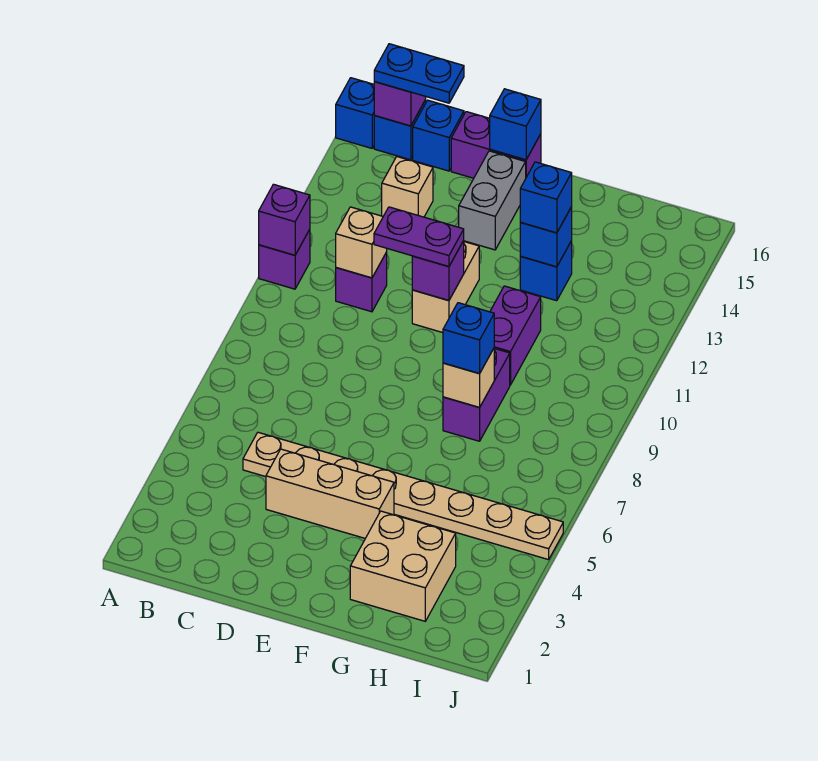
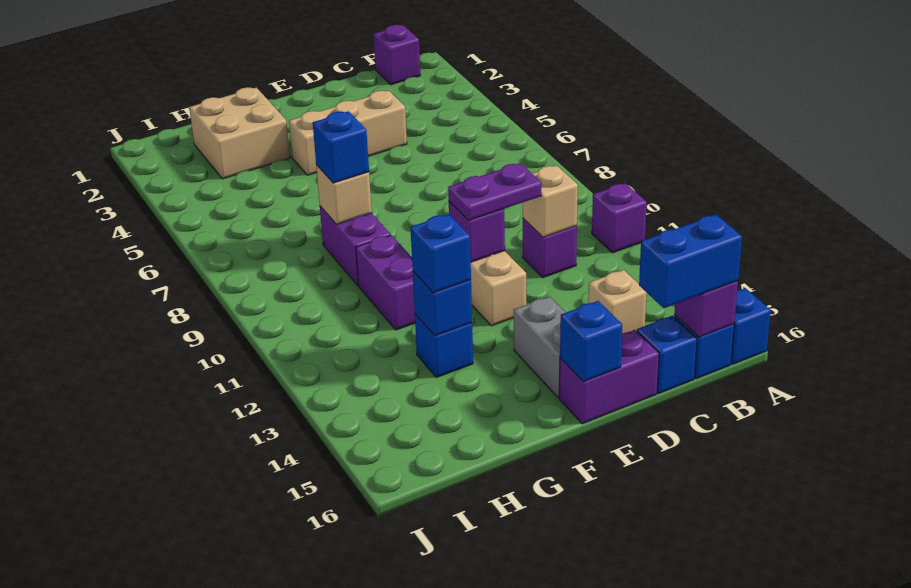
purple 1x1 brick [259,184,310,255] -> purple 1x1 brick moved to [373,25,420,85]
blue 1x2 plate [374,44,464,103] -> blue 1x2 brick [639,215,742,308]
tan 1x8 plate [243,432,563,560] -> none

